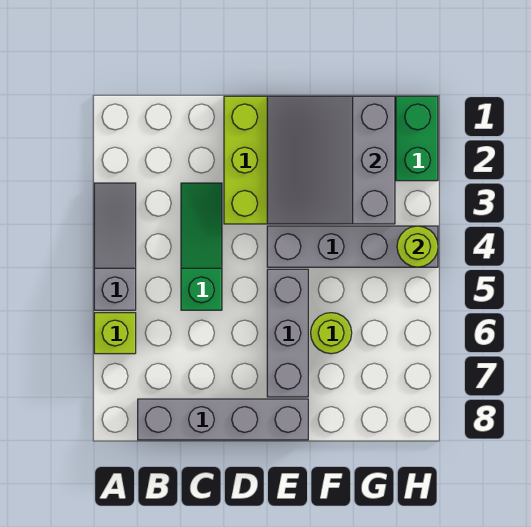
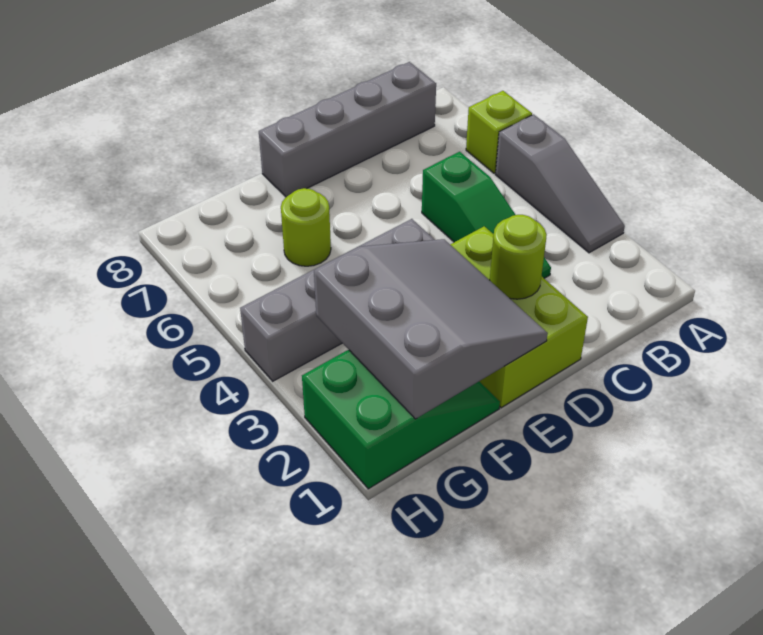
grey 1x3 brick [267,269,308,397] -> none
lime 1x1 round brick [397,226,438,267] -> lime 1x1 round brick moved to [490,215,547,299]

